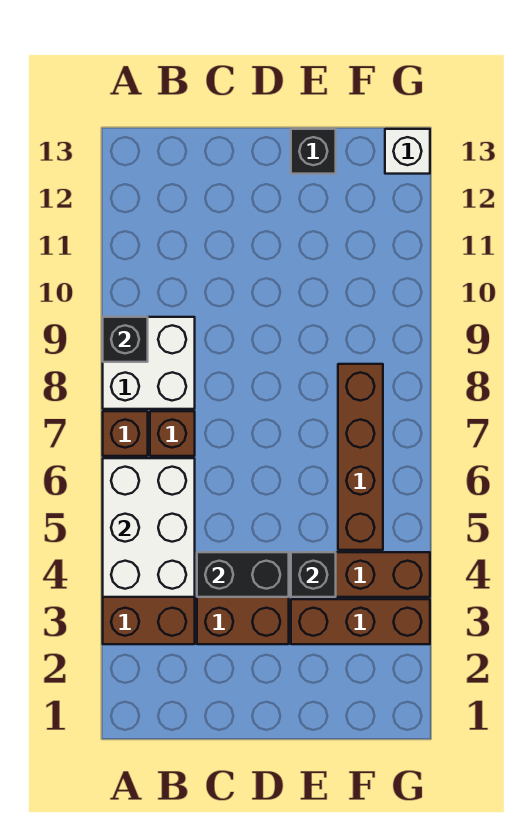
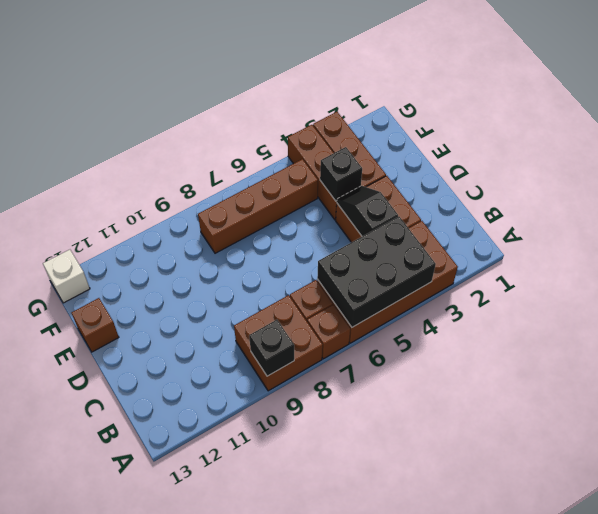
white 2x3 brick [103,458,195,597] -> black 2x3 brick [317,216,436,327]
white 2x2 brick [103,317,195,409] -> brown 2x2 brick [234,295,323,391]
black 1x2 brick [197,552,289,597] -> black 1x2 slope [337,186,398,236]
black 1x1 brick [291,129,336,174] -> brown 1x1 brick [72,298,119,352]

